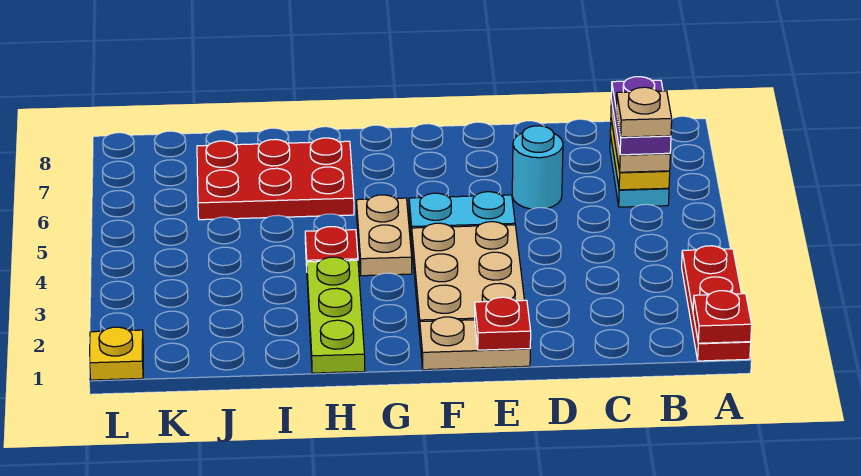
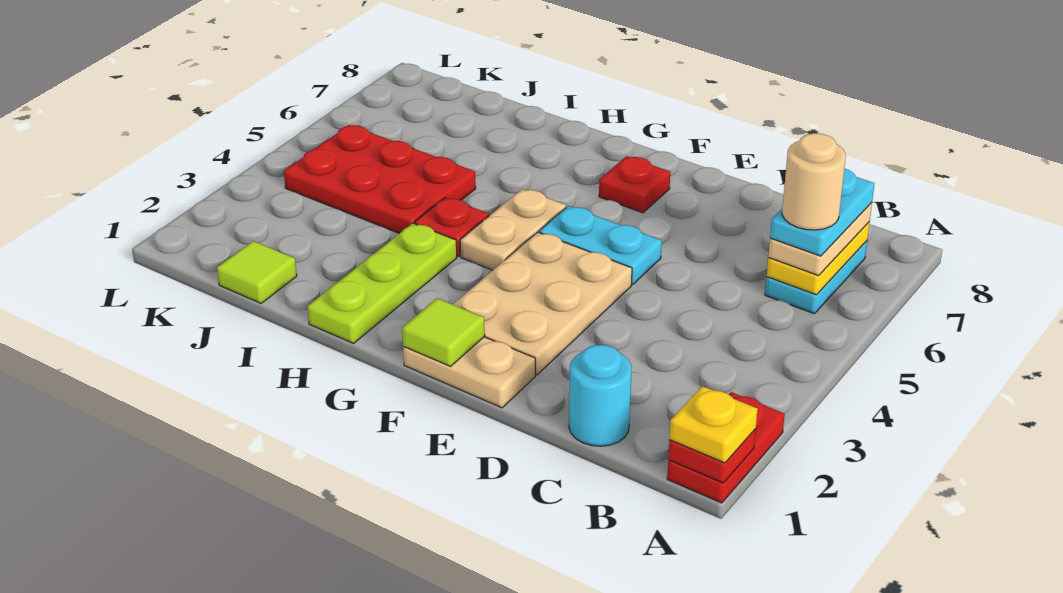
red 1x3 plate [682,246,751,361] -> red 1x2 plate [667,392,785,503]
purple 1x2 plate [611,77,671,155] -> cyan 1x2 plate [770,169,874,256]
tan 1x1 plate [616,87,672,137] -> tan 1x1 round brick [782,133,846,230]
cyan 1x1 round brick [512,126,563,209] -> cyan 1x1 round brick moved to [569,345,632,446]
red 1x1 plate [475,297,531,350] -> red 1x1 plate moved to [599,156,670,213]
none -> lime 1x1 tile [402,298,485,366]
red 2x3 plate [197,138,354,220] -> red 2x3 plate moved to [284,125,476,233]
none -> lime 1x1 tile [217,241,297,303]
yellow 1x1 plate [90,327,143,380] -> yellow 1x1 plate moved to [669,386,758,463]

